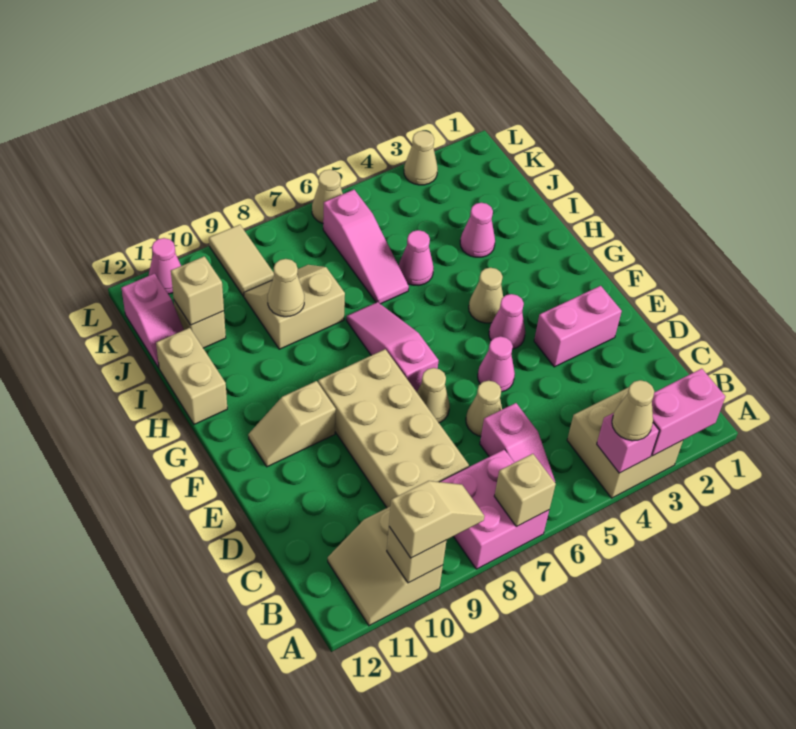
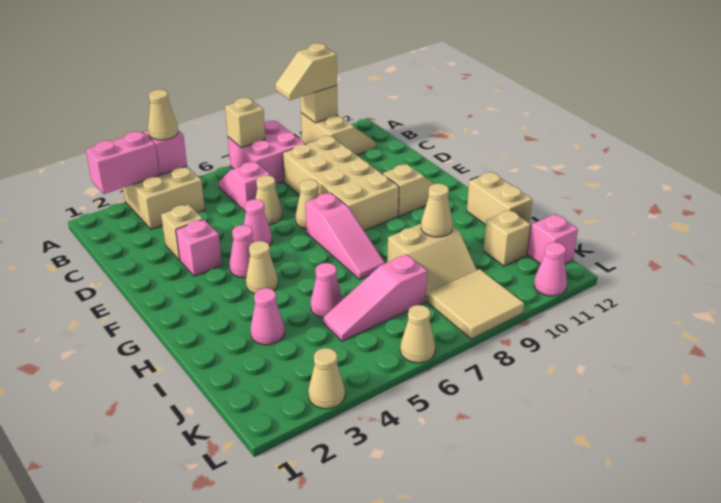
pink 1x2 brick [534,286,622,367] -> pink 1x1 brick [176,219,222,276]
pink 1x3 slope [323,190,409,304] -> pink 1x3 slope turned to [323,254,427,341]
tan 1x1 brick [171,256,224,325] -> tan 1x1 brick moved to [161,204,203,260]
tan 1x2 tile [209,225,274,296] -> tan 2x2 tile [428,269,524,339]

